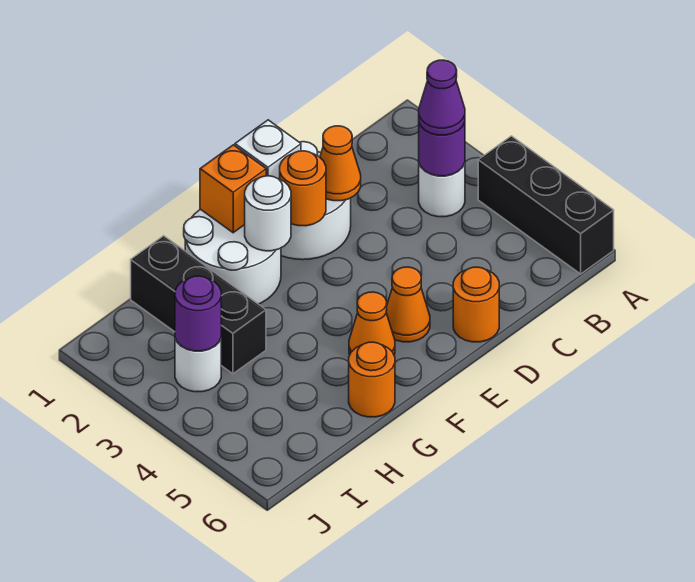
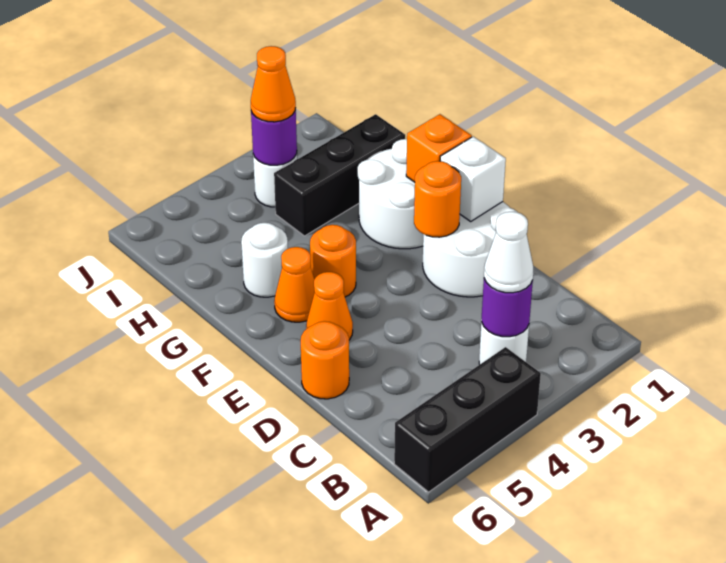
purple 1x1 cone [419,60,465,135] -> white 1x1 cone [484,212,533,293]
orange 1x1 cone [320,126,361,201] -> orange 1x1 cone moved to [251,46,296,122]
white 1x1 round brick [245,176,291,251] -> white 1x1 round brick moved to [241,223,288,297]
orange 1x1 round brick [349,342,395,417] -> orange 1x1 round brick moved to [310,225,356,297]

